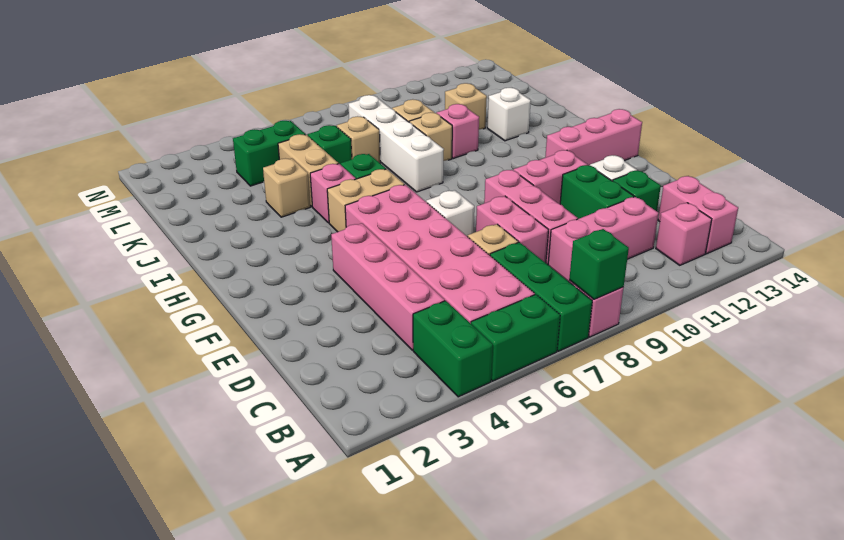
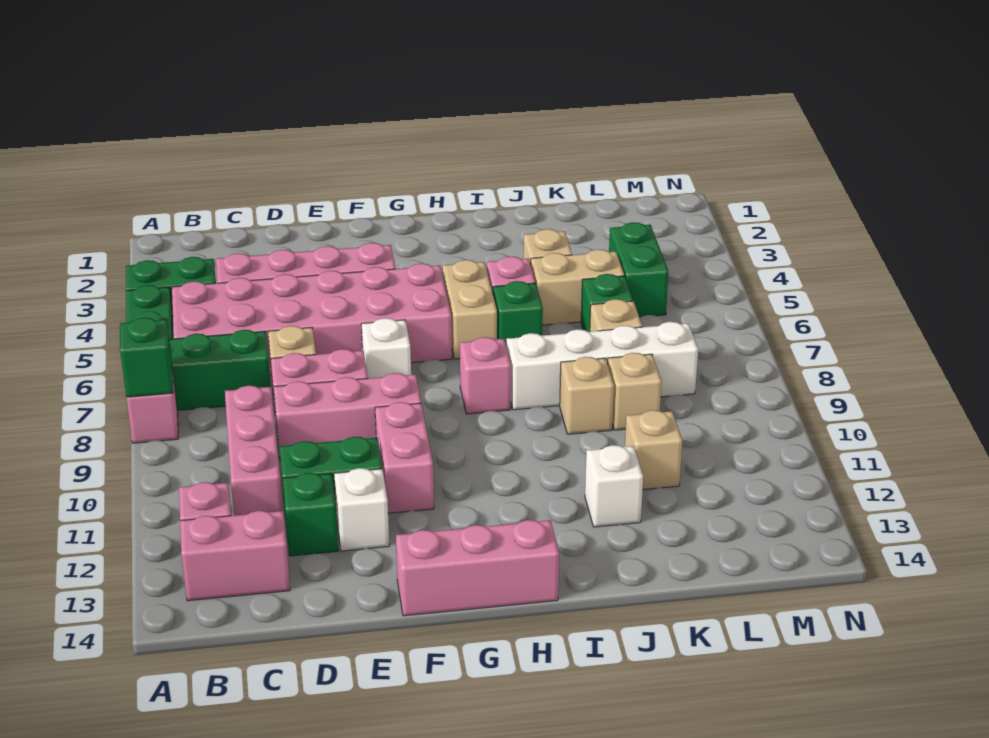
pink 1x3 brick [545,109,642,166] -> pink 1x3 brick turned to [396,520,559,616]
pink 1x1 brick [436,104,479,159] -> pink 1x1 brick moved to [460,337,511,414]

